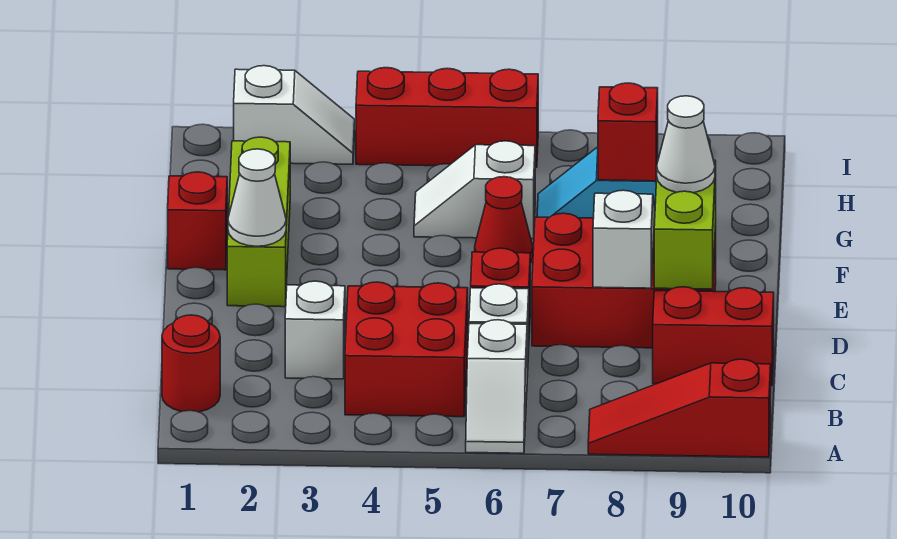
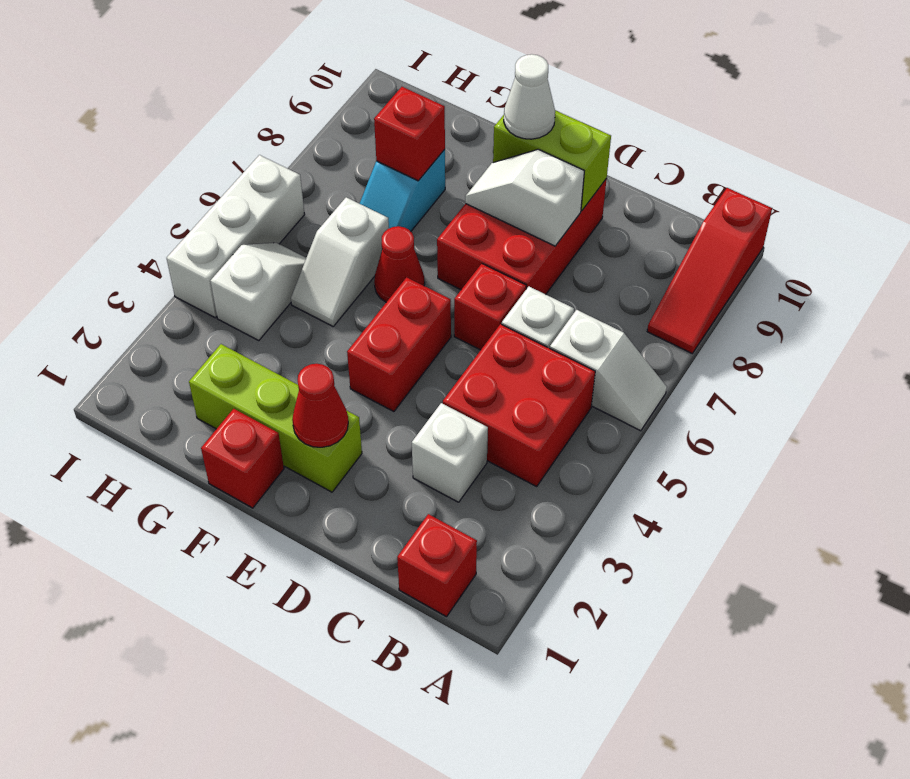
red 1x1 round brick [162,315,220,412] -> red 1x1 brick [397,514,477,617]
red 1x2 brick [653,287,774,386] -> red 1x2 brick moved to [347,277,451,412]
white 1x1 cone [228,149,286,246] -> red 1x1 cone [292,364,348,447]
white 1x2 slope [234,66,355,164] -> white 1x2 slope moved to [210,243,306,341]
red 1x3 brick [356,68,538,167] -> white 1x3 brick [167,155,305,318]

